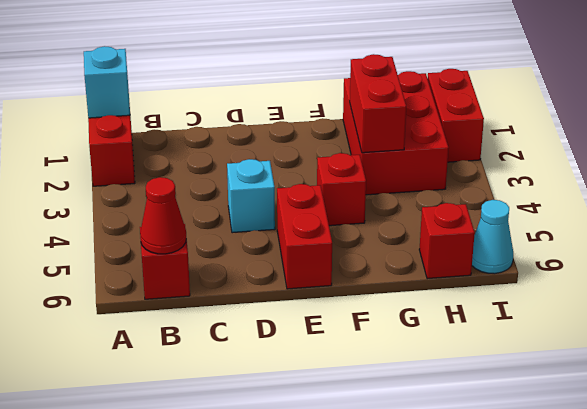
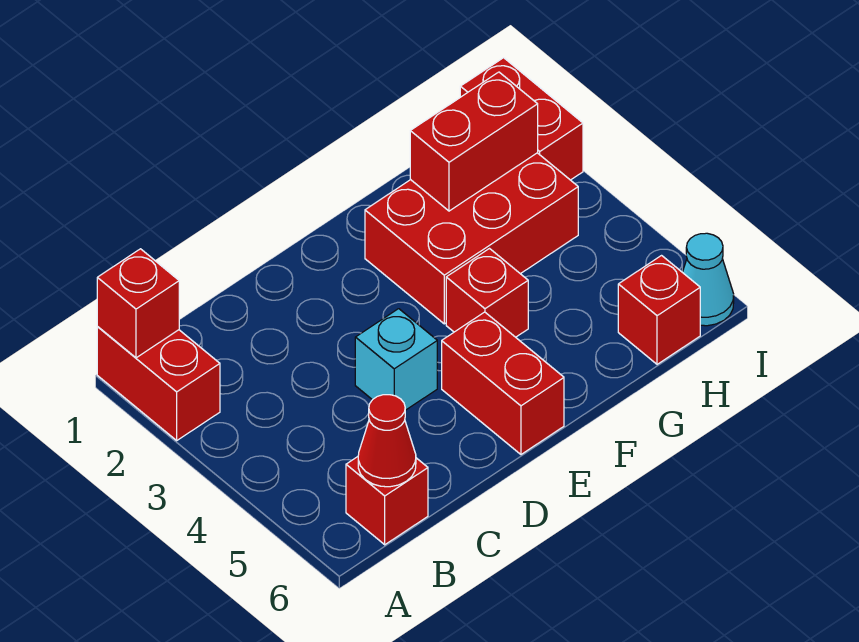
cyan 1x1 brick [84,46,130,118] -> red 1x1 brick [97,249,179,358]
red 2x3 brick [343,71,449,195] -> red 2x3 brick turned to [365,153,578,324]
red 1x2 brick [350,54,406,153] -> red 1x2 brick turned to [410,72,538,211]

